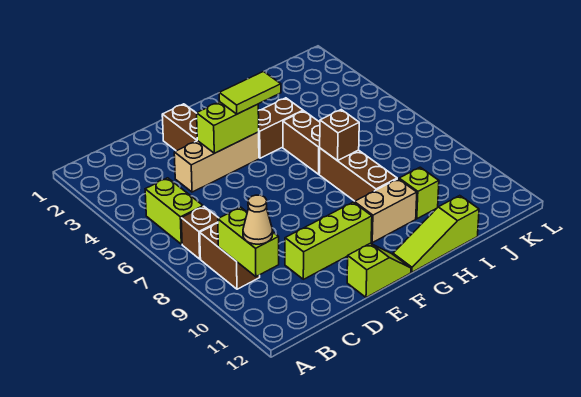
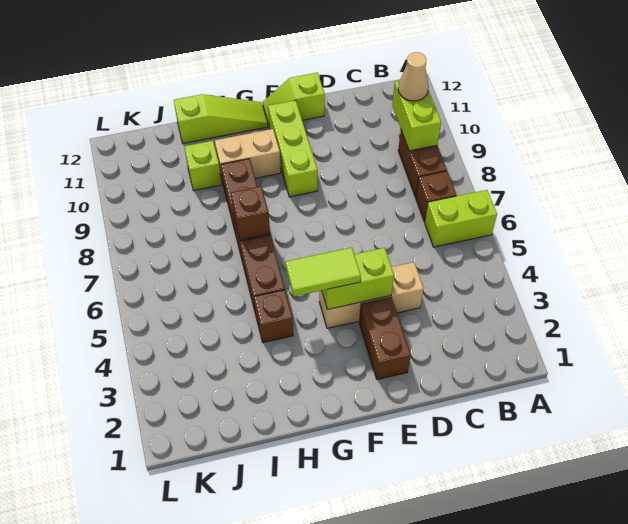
lime 1x2 brick [145,178,203,244] -> lime 1x2 brick turned to [425,190,497,247]
lime 1x3 brick [285,202,372,279] -> lime 1x3 brick turned to [268,100,317,197]
brown 1x2 brick [258,98,303,158] -> brown 1x1 brick [254,290,293,343]

